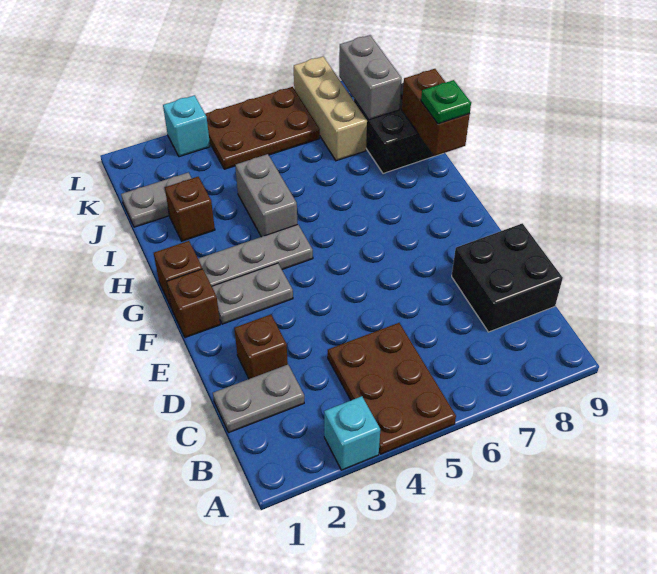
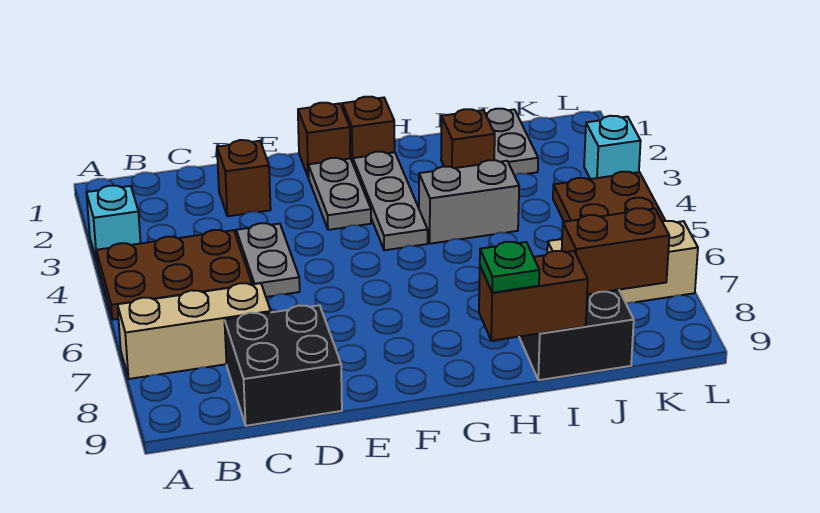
none -> tan 1x3 brick [118,283,271,379]
grey 1x2 plate [213,365,304,432] -> grey 1x2 plate moved to [236,223,300,297]
grey 1x2 brick [339,35,402,120] -> brown 1x2 brick [562,208,669,294]

